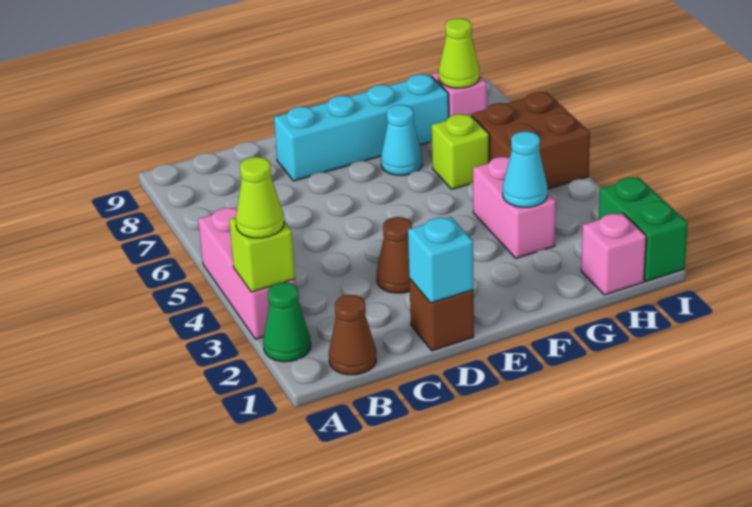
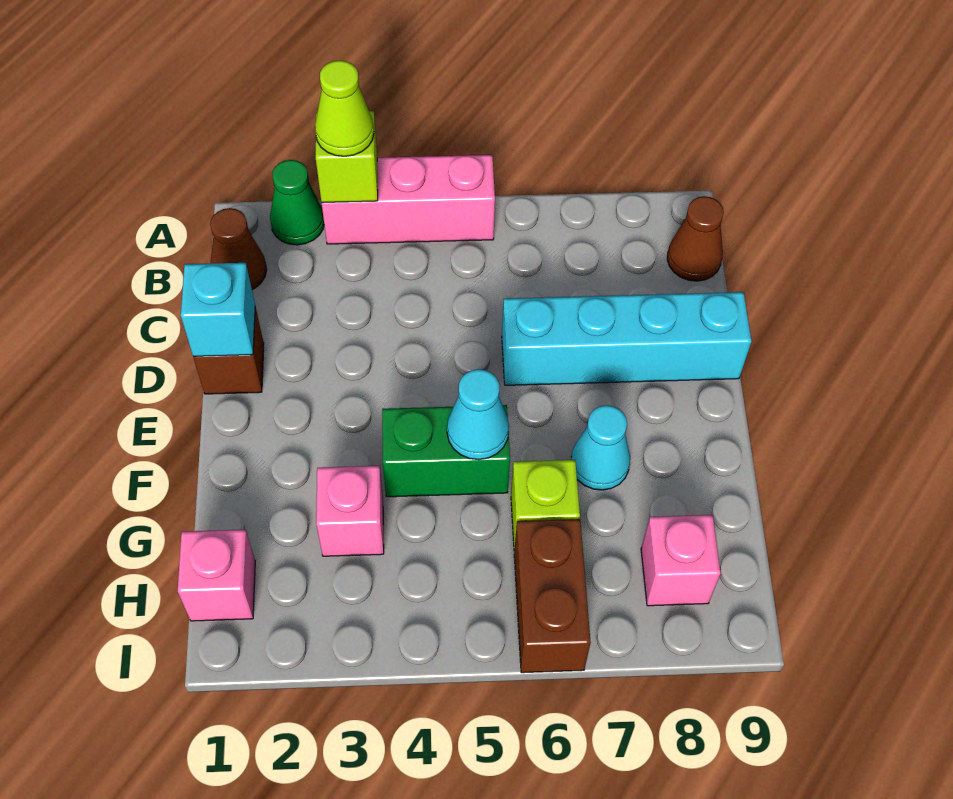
brown 1x1 cone [377,217,412,293] -> brown 1x1 cone moved to [667,196,724,281]
cyan 1x4 brick [274,74,449,181] -> cyan 1x4 brick turned to [502,292,751,385]
pink 1x2 brick [473,157,556,258] -> pink 1x1 brick [316,466,384,556]
cyan 1x1 cone [503,131,548,207] -> cyan 1x1 cone moved to [447,369,509,460]
brown 2x2 brick [471,92,590,189] -> brown 1x2 brick [514,519,591,673]
lime 1x1 cone [439,18,479,88] -> none
green 1x2 brick [599,177,688,281] -> green 1x2 brick moved to [382,405,510,497]

